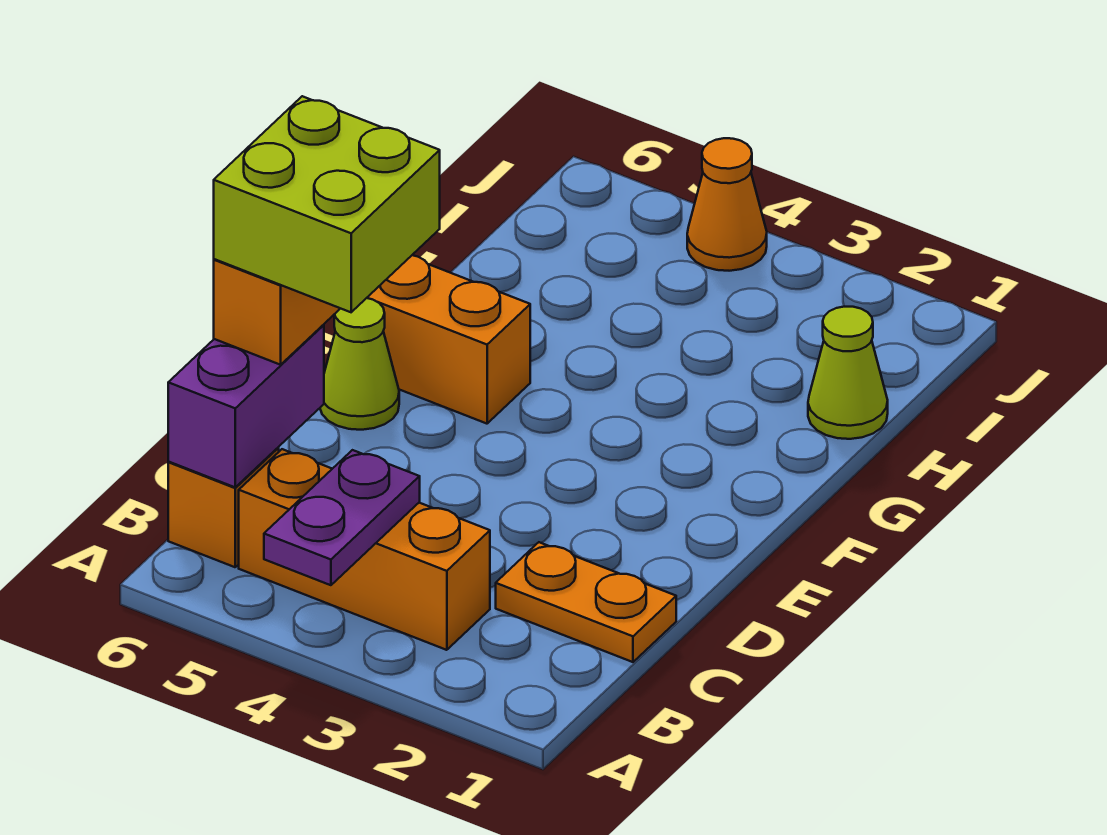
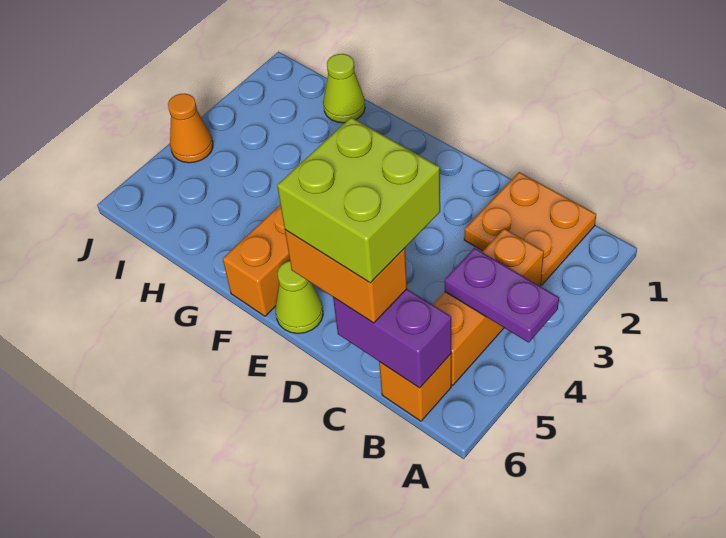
orange 1x2 plate [496,542,676,662] -> orange 2x2 plate [464,172,596,285]

